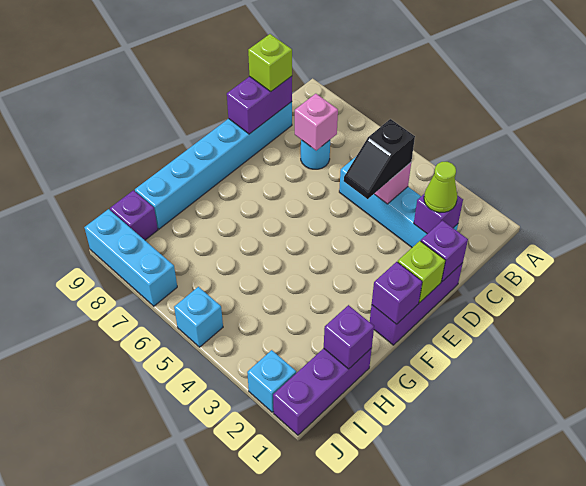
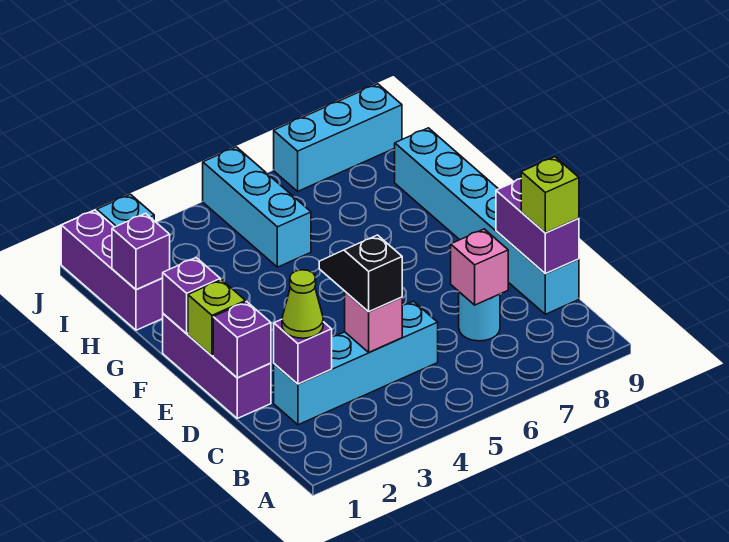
purple 1x1 brick [110,190,158,240] -> none
cyan 1x1 brick [174,287,223,347] -> cyan 1x3 brick [203,147,311,267]

